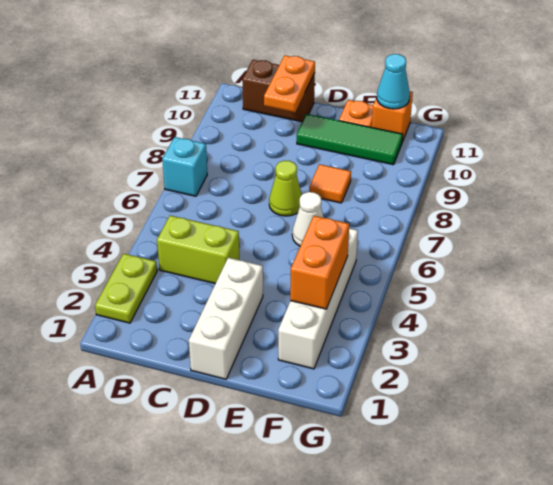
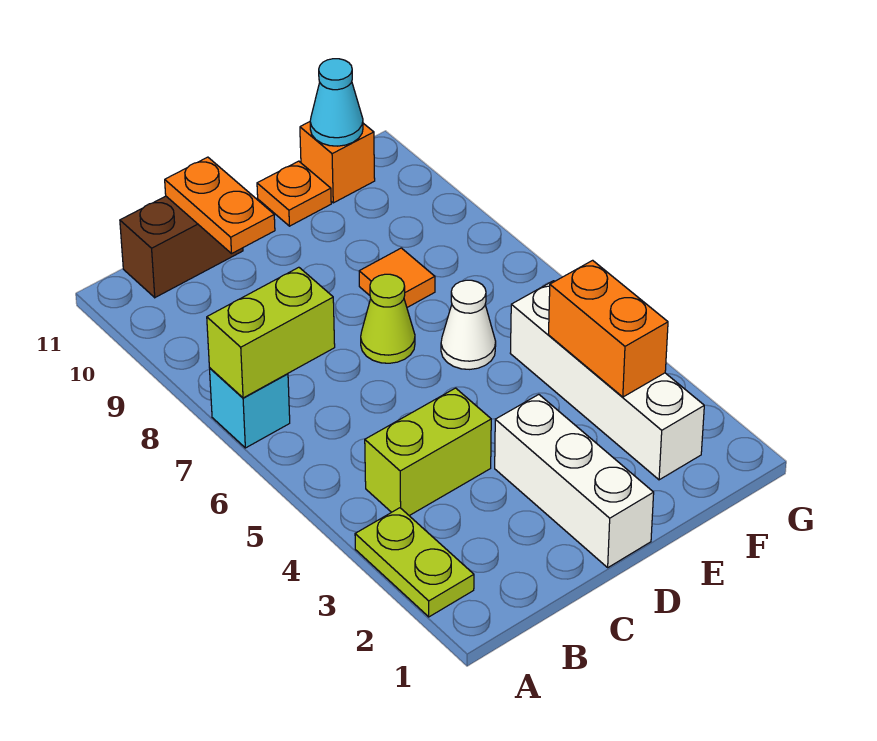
none -> lime 1x2 brick [207,267,335,398]
green 1x3 tile [297,114,403,165] -> none

